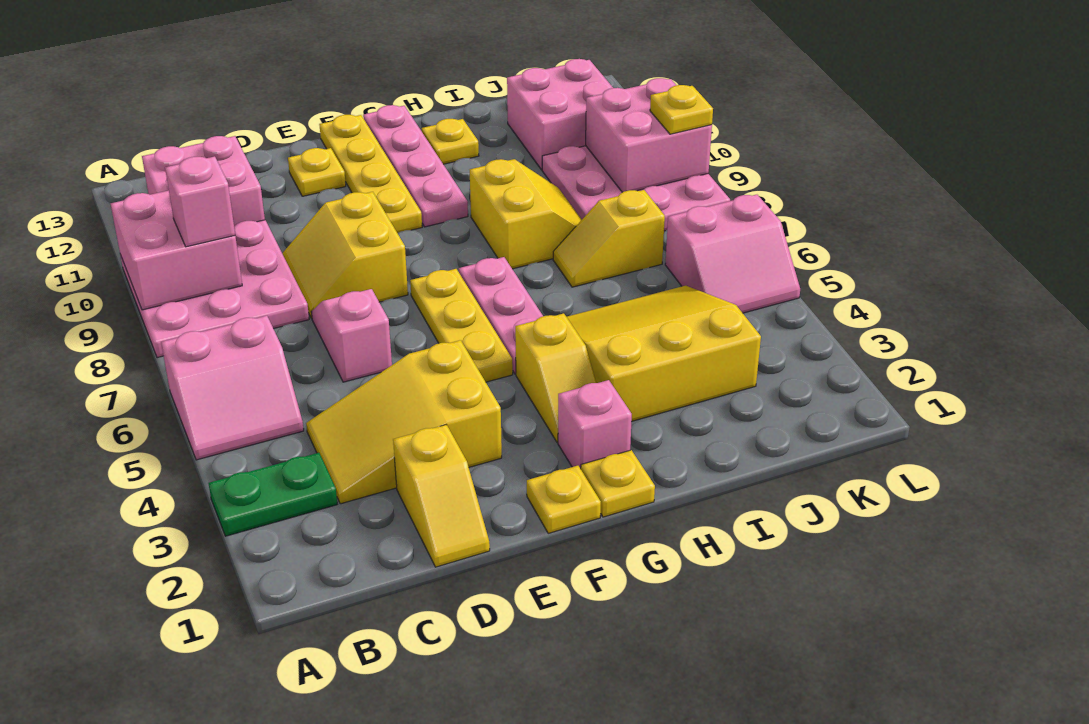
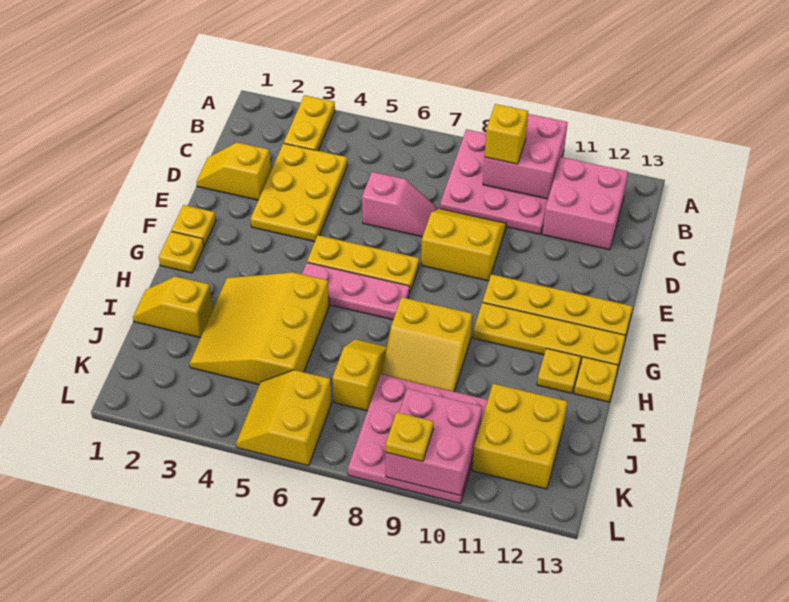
green 1x2 plate [208,453,337,536] -> yellow 1x2 plate [284,95,335,151]
pink 2x2 slope [161,316,304,460] -> none
pink 1x1 brick [165,156,235,247] -> yellow 1x1 brick [485,104,528,164]
yellow 2x3 slope [306,340,502,504] -> yellow 2x3 plate [251,143,347,242]
yellow 1x1 plate [288,148,346,196] -> yellow 1x1 plate moved to [574,357,618,402]
pink 1x1 brick [558,380,632,469] -> none
yellow 1x2 slope [515,313,596,442] -> yellow 1x2 slope moved to [133,276,213,338]
pink 1x4 plate [363,105,468,227] -> yellow 1x4 plate [473,303,626,366]
yellow 3x3 slope [567,286,761,422] -> yellow 3x3 slope turned to [190,272,329,384]
pink 2x2 brick [507,59,613,170] -> yellow 2x2 brick [472,384,567,489]
pink 2x2 slope [665,195,800,313] -> yellow 2x2 slope [236,370,332,466]

